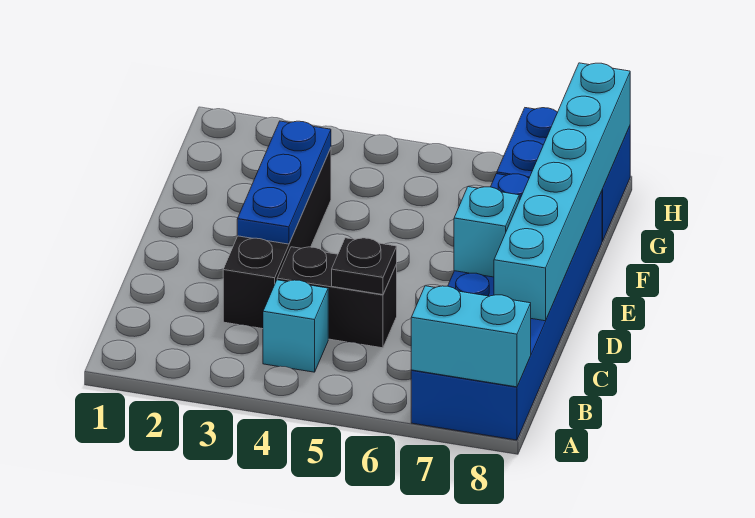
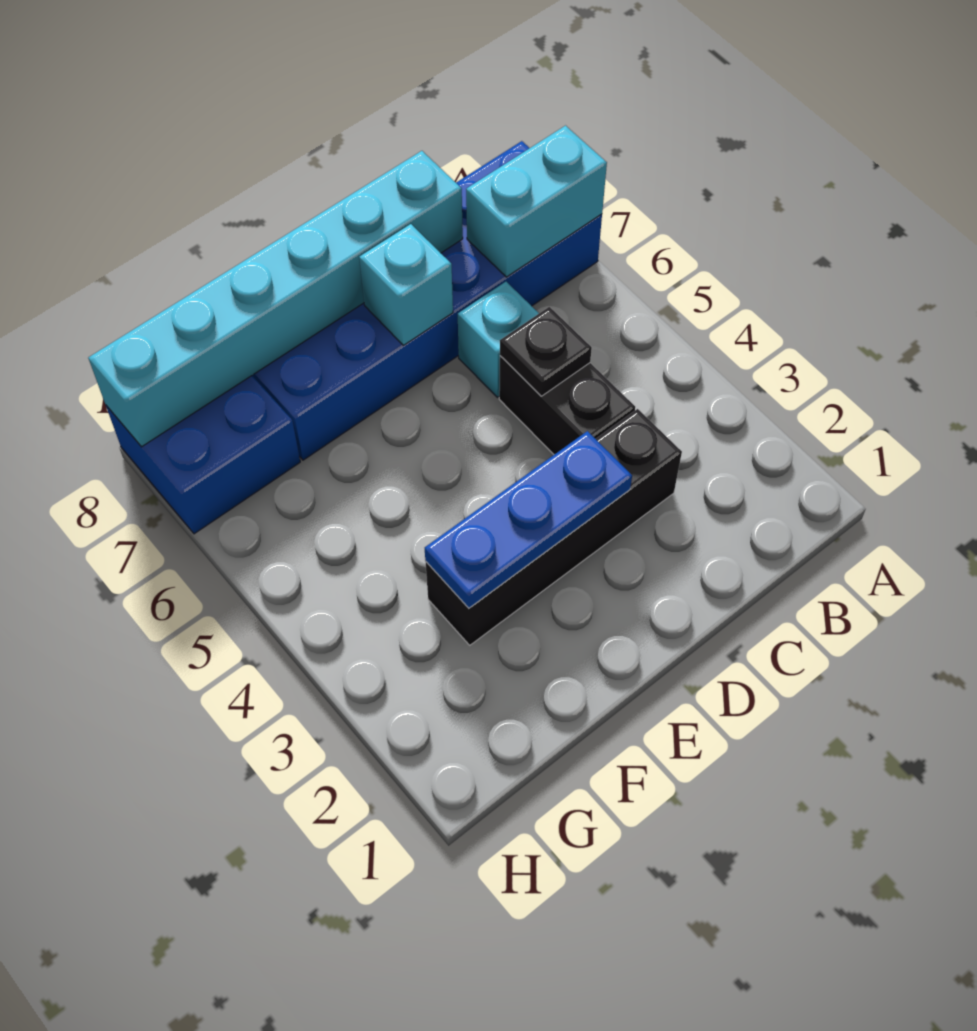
cyan 1x2 brick [411,286,531,387] -> cyan 1x2 brick turned to [466,126,607,277]
cyan 1x1 brick [263,280,328,372] -> cyan 1x1 brick moved to [458,282,539,397]

